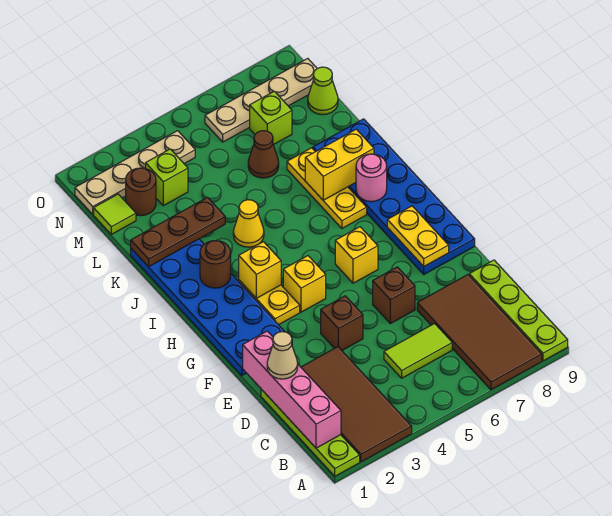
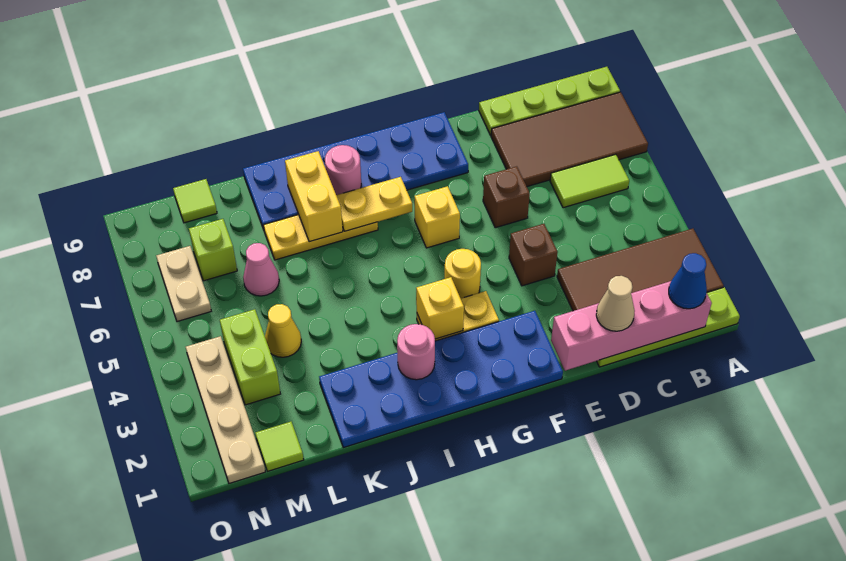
none -> blue 1x1 cone [669,253,707,309]
lime 1x2 tile [384,324,452,378] -> lime 1x2 tile turned to [550,154,629,208]
yellow 1x2 plate [387,206,449,266] -> yellow 1x2 plate moved to [336,177,412,231]
yellow 1x1 brick [283,256,326,312] -> yellow 1x1 round brick [445,249,481,298]
brown 1x1 round brick [200,241,231,288] -> pink 1x1 round brick [397,324,435,380]
yellow 1x1 cone [233,200,264,247] -> yellow 1x1 cone moved to [265,304,301,357]
brown 1x3 plate [131,198,225,267] -> none
brown 1x1 cone [248,131,279,178] -> pink 1x1 cone [243,243,279,296]
brown 1x1 round brick [126,168,156,216] -> none
lime 1x1 brick [146,149,188,206] -> lime 1x2 brick [220,309,280,405]
lime 1x1 cone [308,67,338,115] -> lime 1x1 tile [173,179,217,223]
tan 1x4 plate [205,58,317,142] -> tan 1x2 plate [156,246,211,322]

